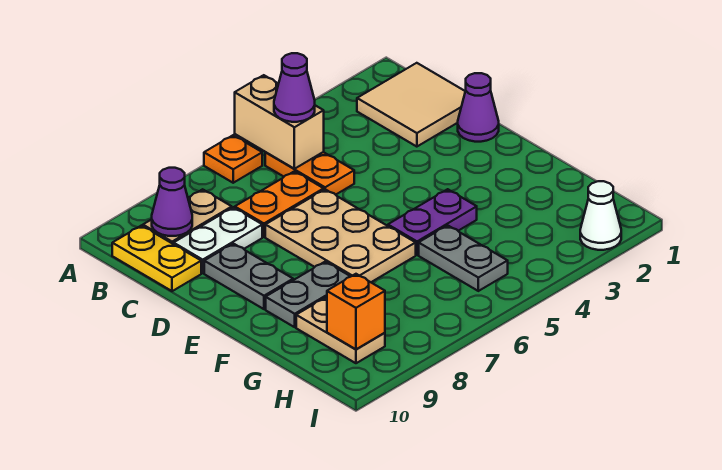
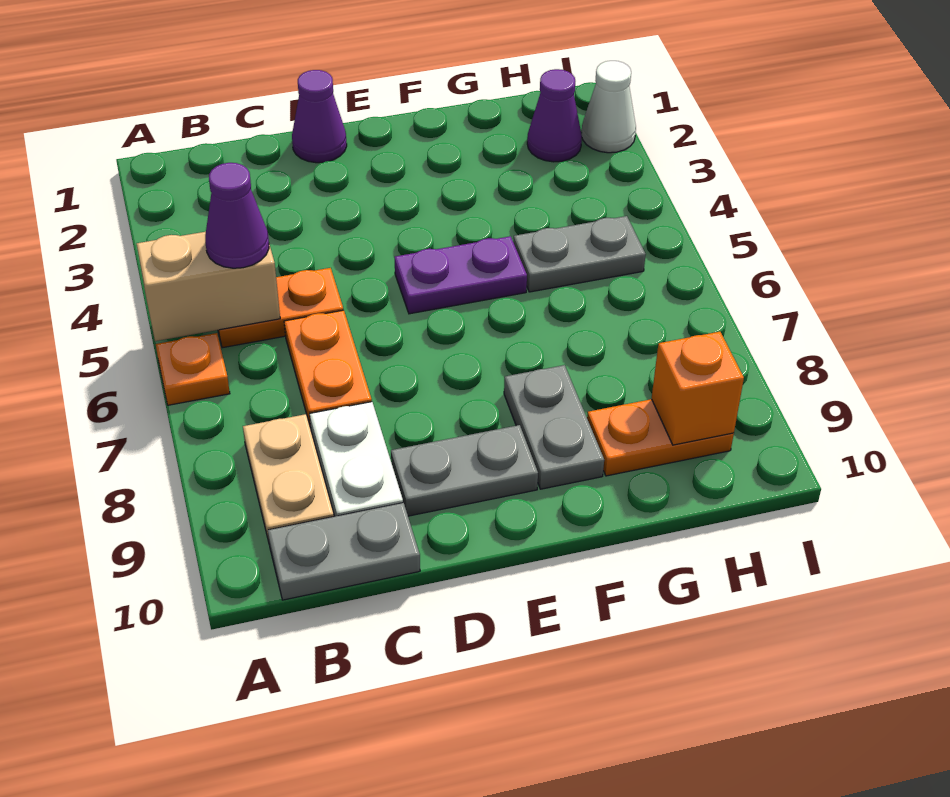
tan 2x2 tile [357,63,465,147] -> none
purple 1x1 cone [152,168,192,236] -> purple 1x1 cone moved to [527,69,582,162]
yellow 1x2 plate [112,226,201,291] -> grey 1x2 plate [268,503,420,600]
tan 2x3 plate [265,189,416,282] -> none
purple 1x2 plate [388,189,477,255] -> purple 1x2 plate turned to [395,236,527,314]
tan 1x2 plate [296,298,385,363] -> orange 1x2 plate [587,399,734,476]

